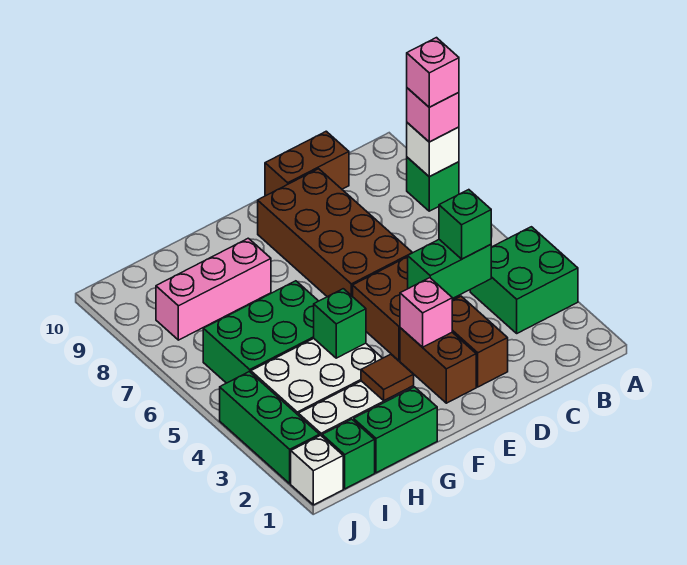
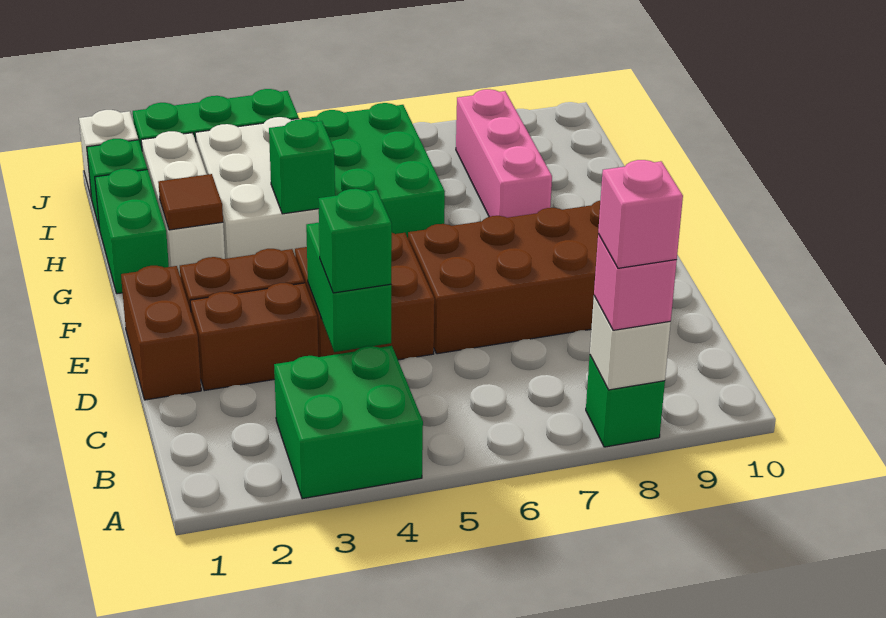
brown 1x2 brick [265,131,349,196] -> brown 1x2 brick moved to [121,266,201,400]
pink 1x1 brick [400,278,452,347] -> none

